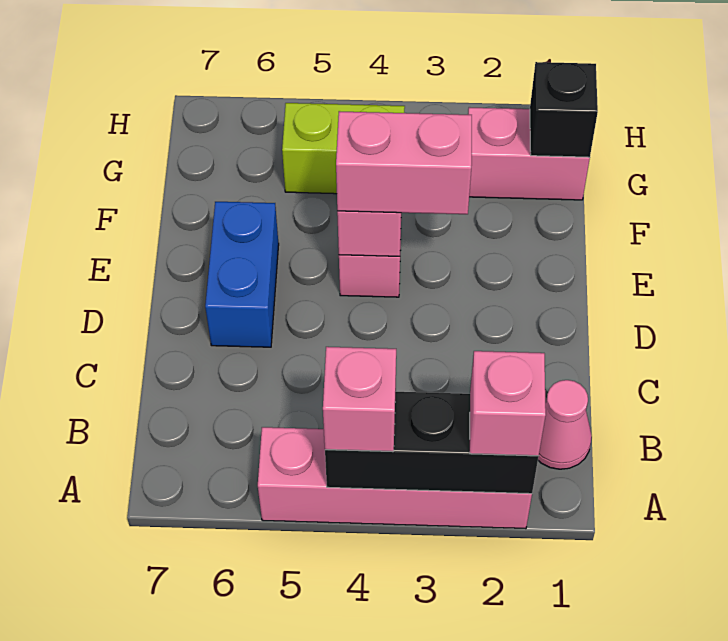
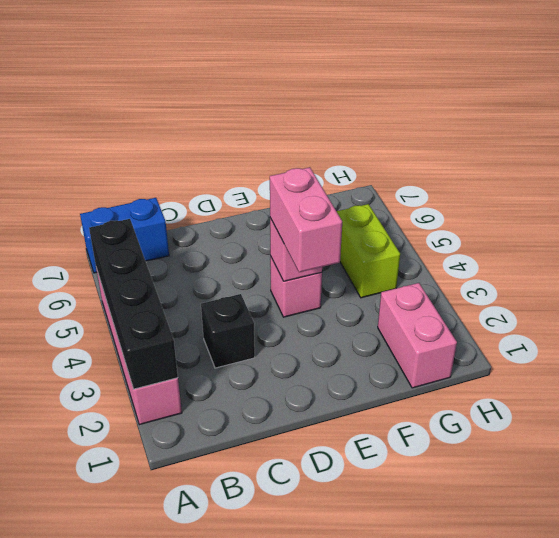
black 1x3 brick [325,392,538,494] -> black 1x4 brick [89,219,178,389]
pink 1x1 brick [470,351,546,456] -> none
pink 1x1 brick [323,347,396,452] -> none
pink 1x1 cone [538,380,592,469] -> none
blue 1x2 brick [205,202,279,347] -> blue 1x2 brick moved to [80,198,169,273]
black 1x1 brick [530,62,598,157] -> black 1x1 brick moved to [201,294,255,368]

